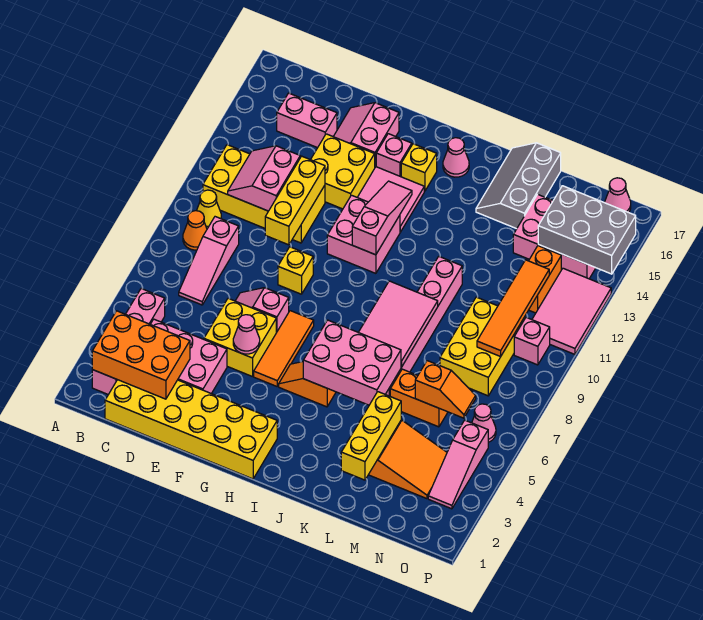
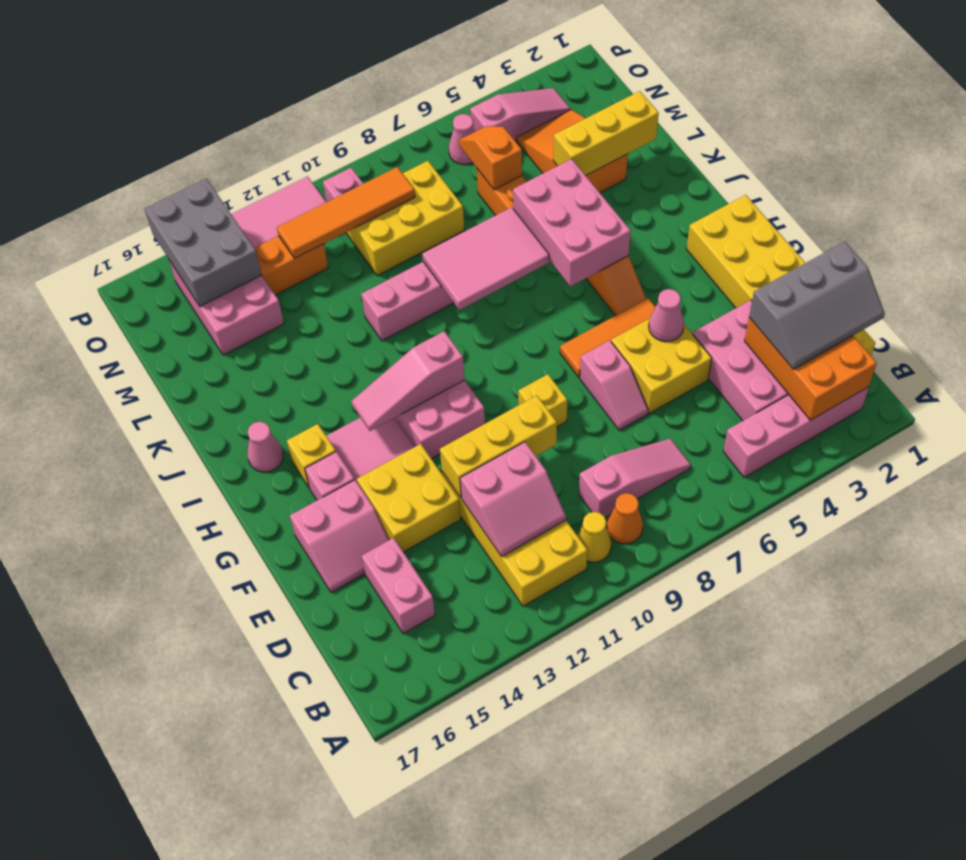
grey 2x3 slope [476,143,561,229] -> grey 2x3 slope moved to [749,242,885,369]
pink 1x1 cone [605,178,631,213] -> none

